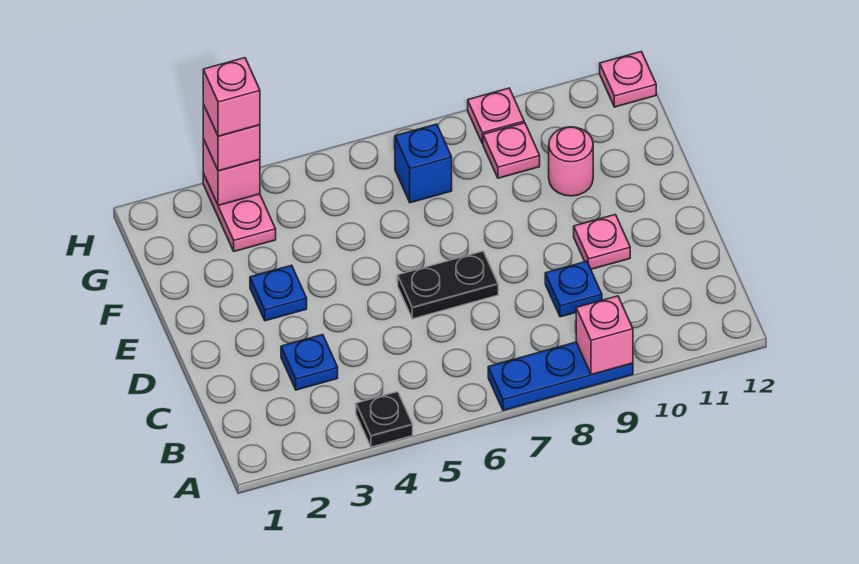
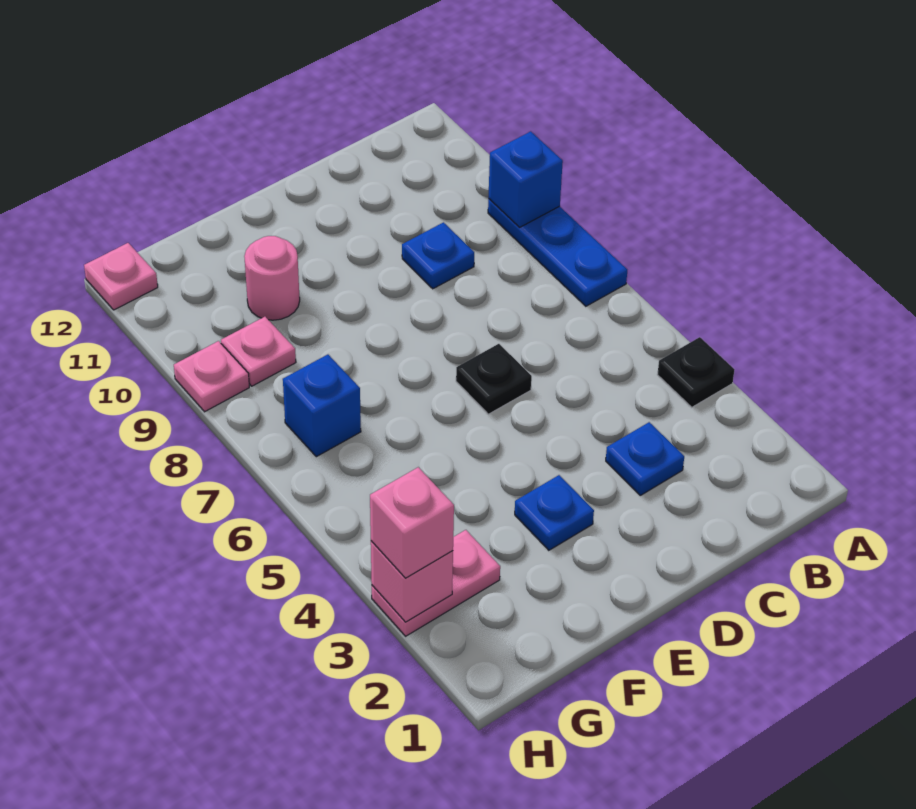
pink 1x1 brick [576,296,633,375] -> blue 1x1 brick [488,131,563,228]
black 1x2 plate [398,251,498,319] -> black 1x1 plate [456,344,532,414]
pink 1x1 plate [574,215,630,269] -> none
pink 1x1 brick [203,58,260,136] -> none

